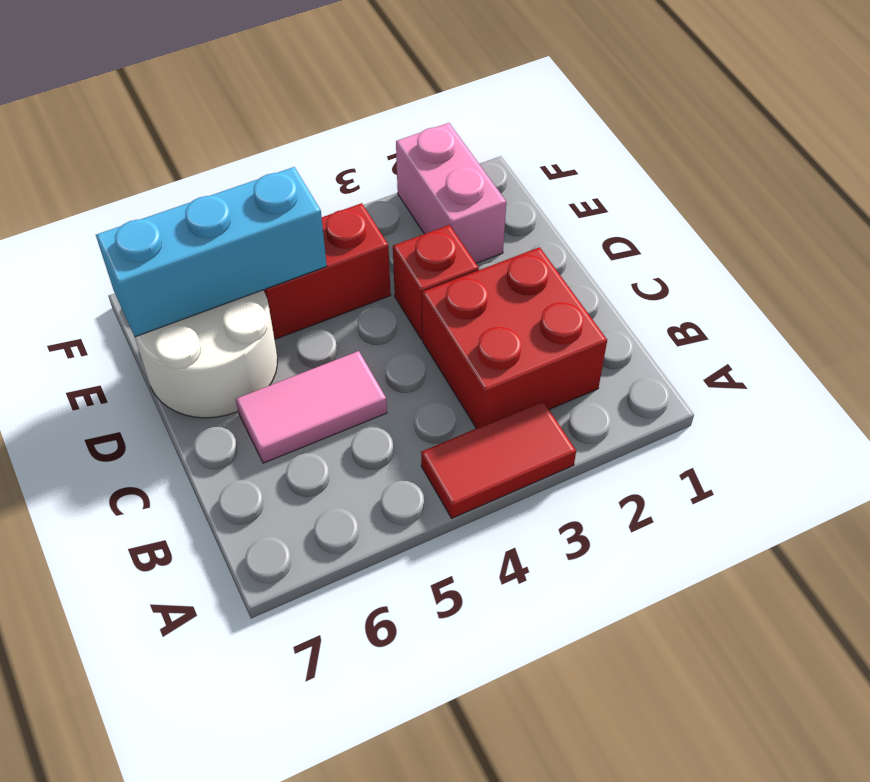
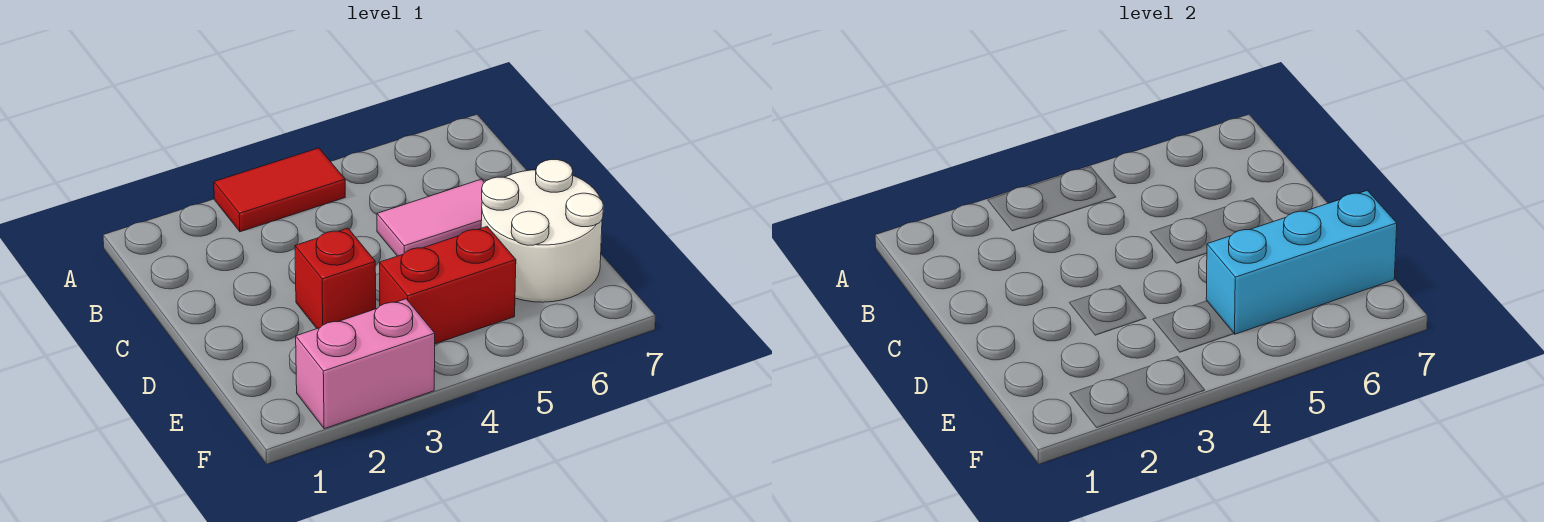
red 2x2 brick [422,247,607,429] -> none
pink 1x2 brick [396,123,506,263] -> pink 1x2 brick turned to [296,299,435,429]

